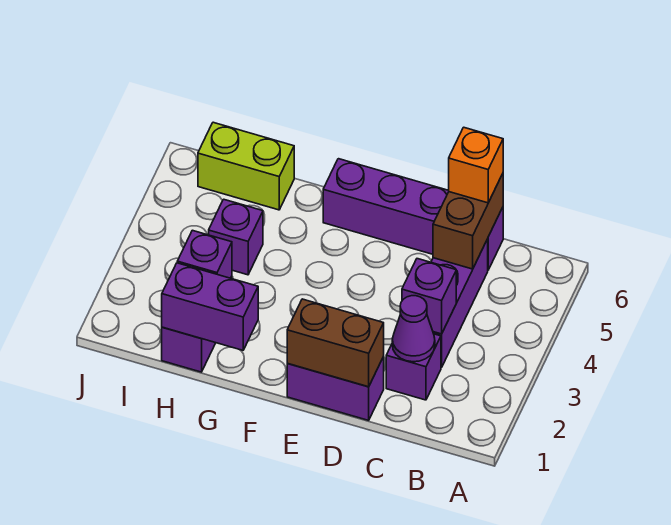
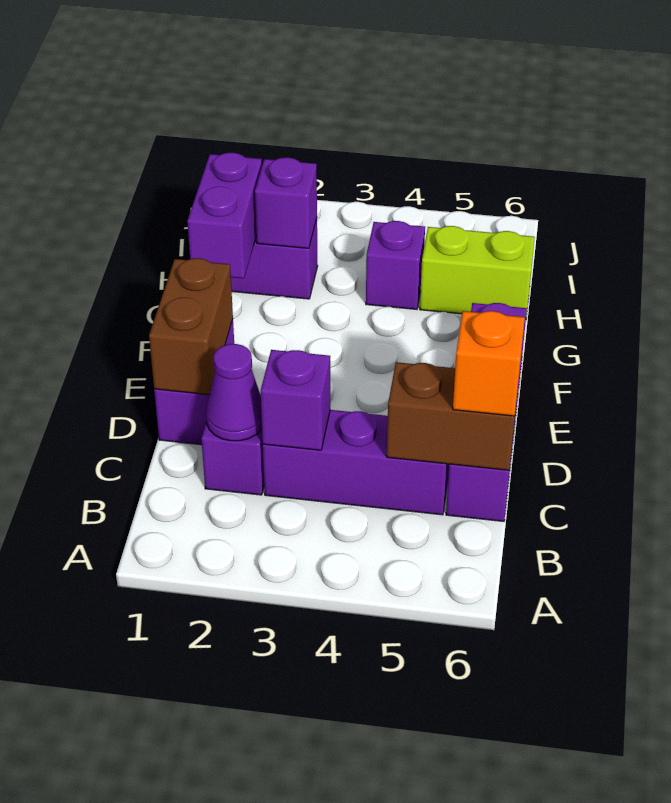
lime 1x2 brick [198,122,294,210] -> lime 1x2 brick turned to [420,226,535,317]

